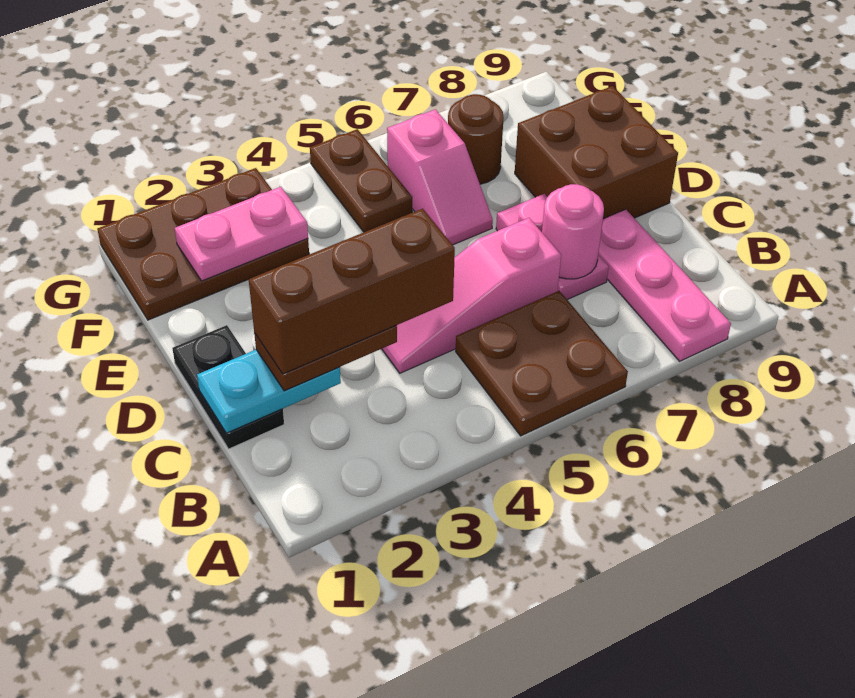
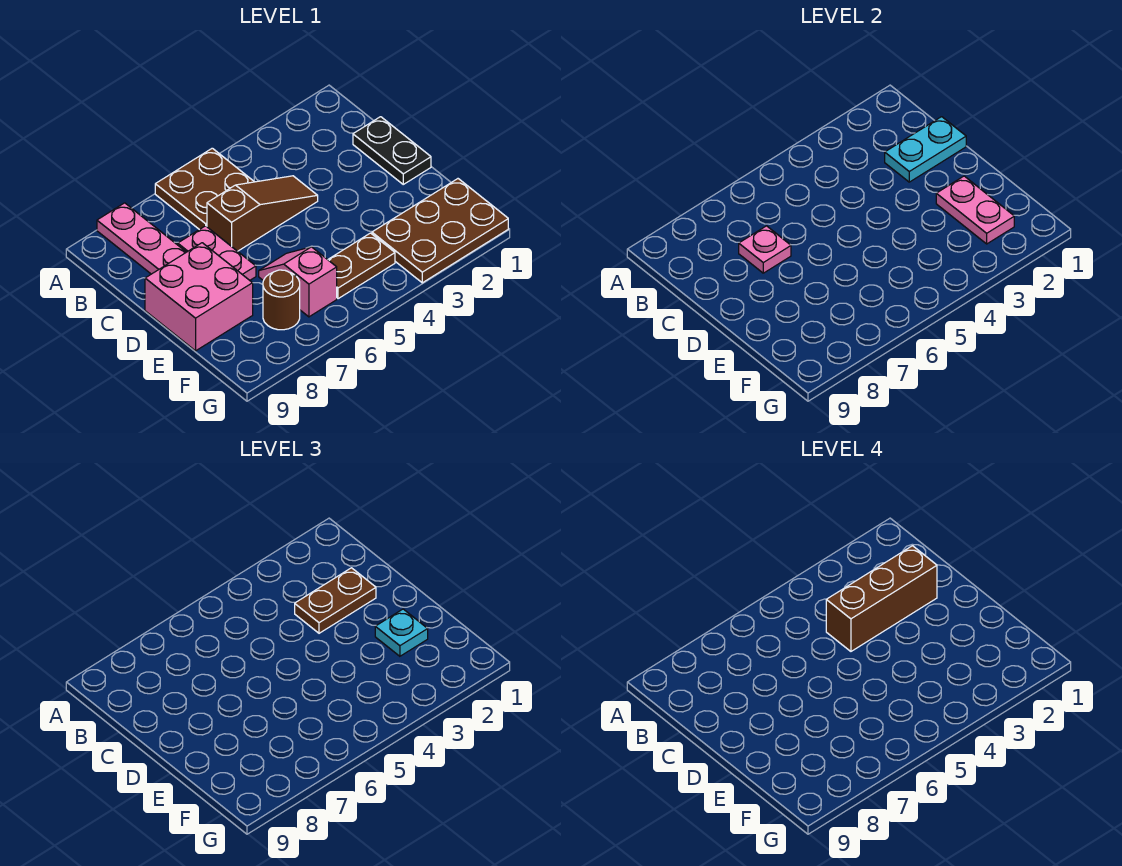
pink 1x3 slope [382,218,561,373] -> brown 1x3 slope [207,176,318,251]
pink 1x1 round brick [542,184,604,279] -> pink 1x1 plate [739,226,791,273]
brown 2x2 brick [515,86,678,219] -> pink 2x2 brick [145,243,253,351]
none -> cyan 1x1 plate [375,609,428,656]
pink 1x2 plate [175,187,308,281] -> pink 1x2 plate turned to [936,176,1014,244]
brown 1x2 plate [310,129,412,232] -> brown 1x2 plate turned to [328,233,395,299]

